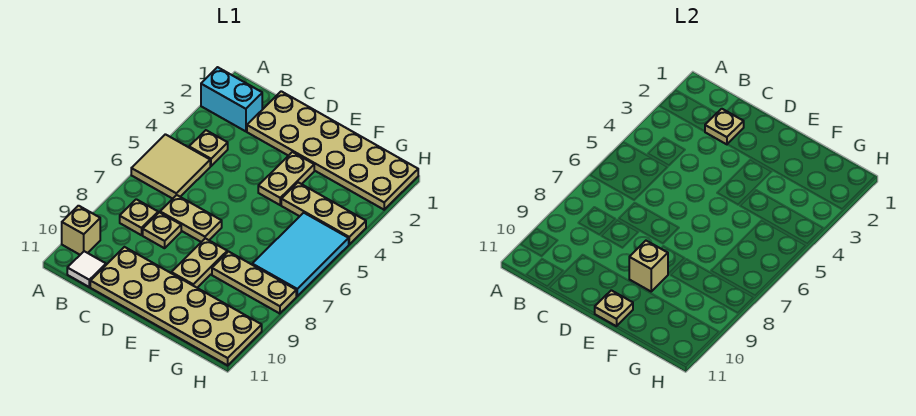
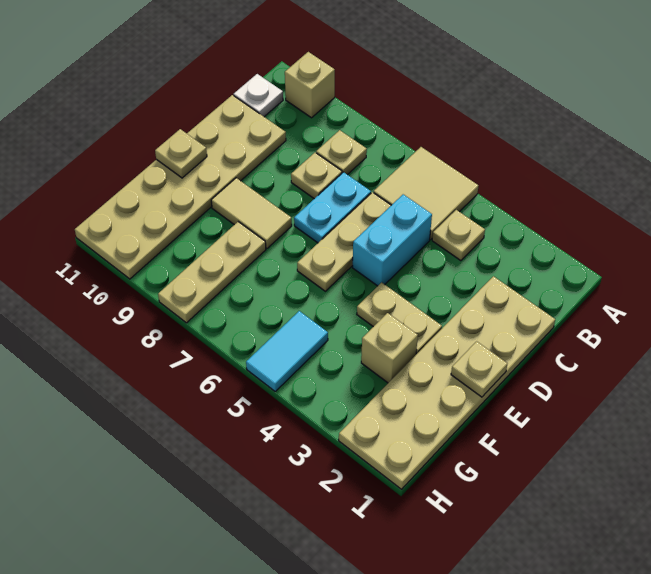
cyan 1x2 brick [201,67,262,131] -> cyan 1x2 brick moved to [353,194,432,286]
white 1x1 tile [67,251,106,287] -> white 1x1 plate [234,74,283,117]
tan 1x1 plate [705,109,744,144] -> tan 1x1 plate moved to [451,341,508,397]
tan 1x2 plate [160,195,222,242] -> cyan 1x2 plate [294,172,371,243]
tan 1x2 plate [171,238,227,288] -> tan 1x2 tile [211,178,292,248]
tan 1x1 brick [629,241,668,291] -> tan 1x1 brick moved to [361,313,418,383]
tan 1x3 plate [281,182,366,244] -> tan 1x3 plate moved to [297,192,391,291]
cyan 2x3 tile [252,213,349,296] -> cyan 1x2 tile [246,311,328,391]

